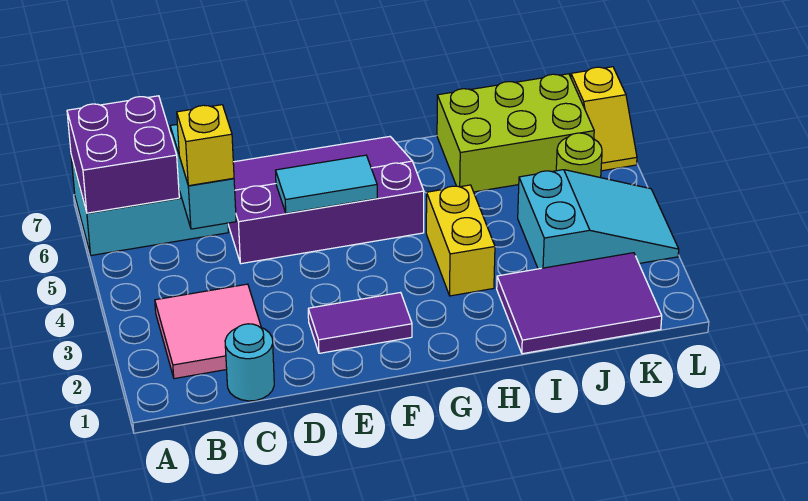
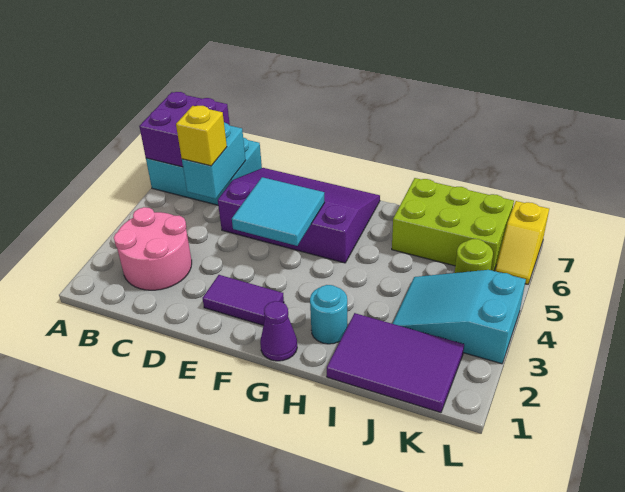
pink 2x2 tile [155,284,261,379] -> pink 2x2 round brick [114,207,192,290]
cyan 1x1 round brick [225,324,274,401] -> cyan 1x1 round brick moved to [310,285,347,344]
cyan 1x2 tile [275,155,377,213] -> cyan 2x2 tile [232,177,325,246]
none -> purple 1x1 cone [260,301,297,361]
yellow 1x2 brick [426,185,495,296] -> none
cyan 2x3 slope [518,170,679,269] -> cyan 2x3 slope turned to [392,270,526,364]

